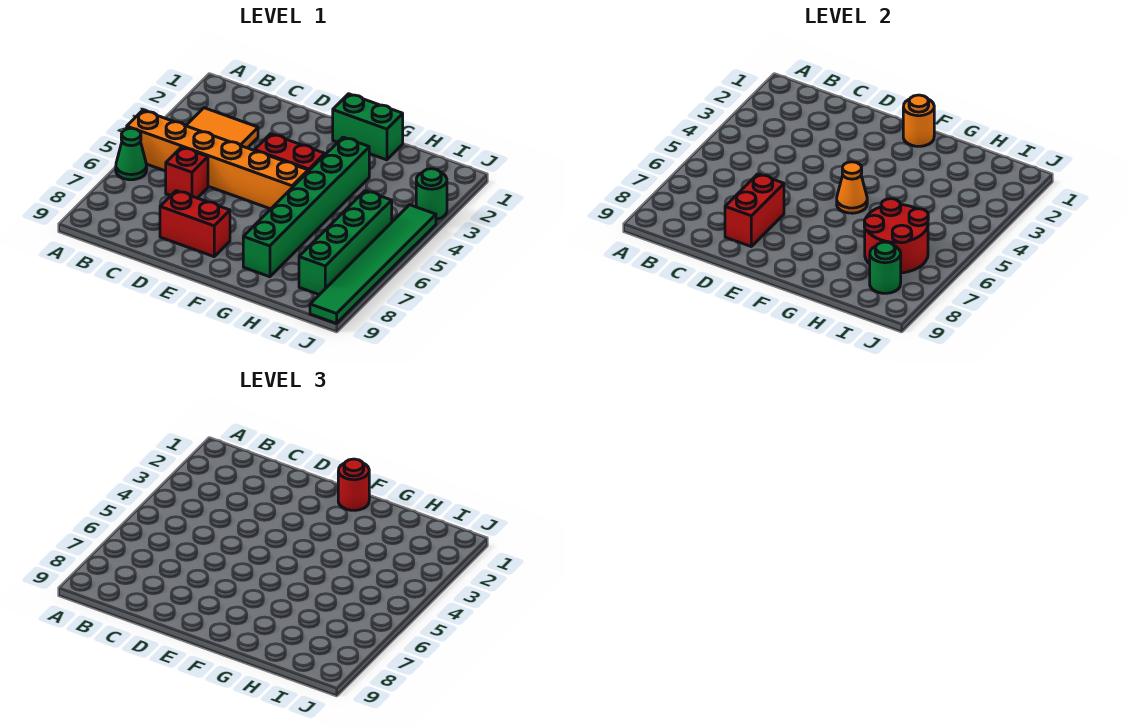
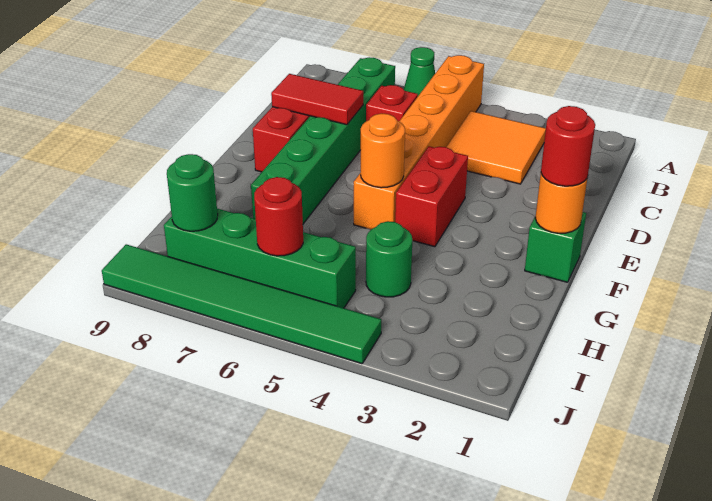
red 1x2 brick [725,174,784,246] -> red 1x2 tile [271,74,363,125]
green 1x2 brick [333,94,403,160] -> green 1x1 brick [525,212,586,282]
orange 1x1 cone [837,162,867,213] -> orange 1x1 round brick [361,113,405,188]
green 1x6 brick [243,137,369,277] -> green 1x6 brick turned to [251,57,395,224]
red 2x2 round brick [864,199,928,273] -> red 1x1 round brick [254,177,303,256]
green 1x1 round brick [416,169,447,219] -> green 1x1 round brick moved to [366,221,412,297]

